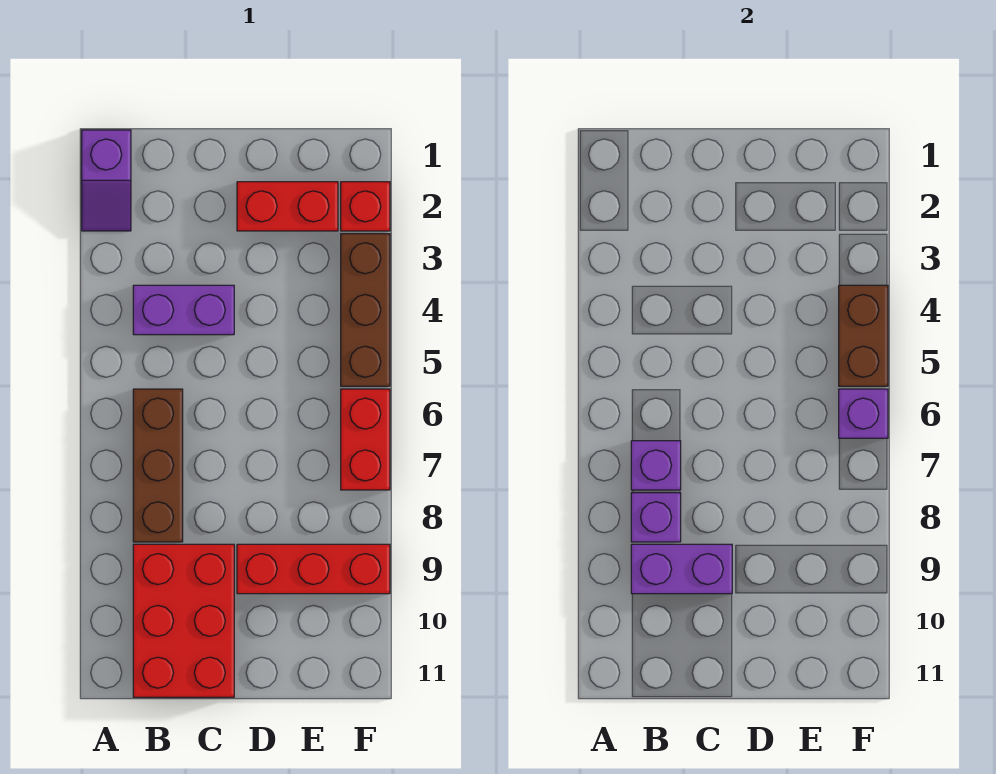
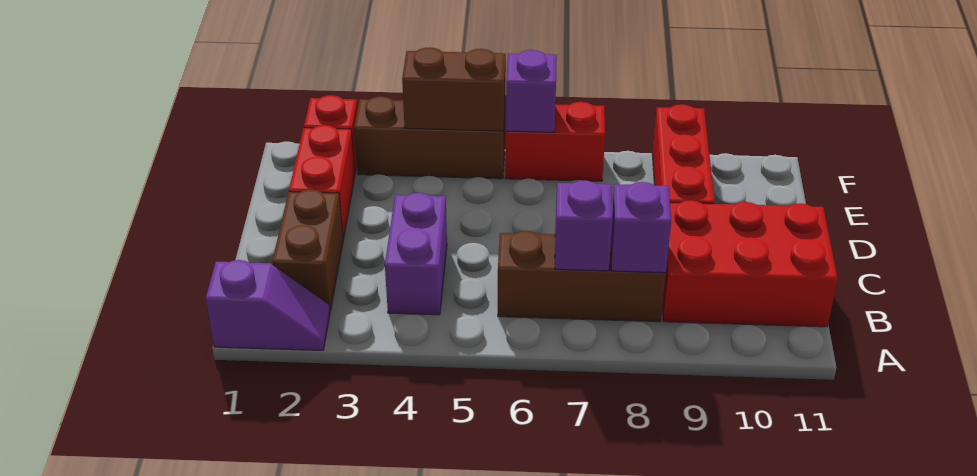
none -> brown 1x2 brick [272,190,343,311]
purple 1x2 brick [631,544,732,594] -> none

